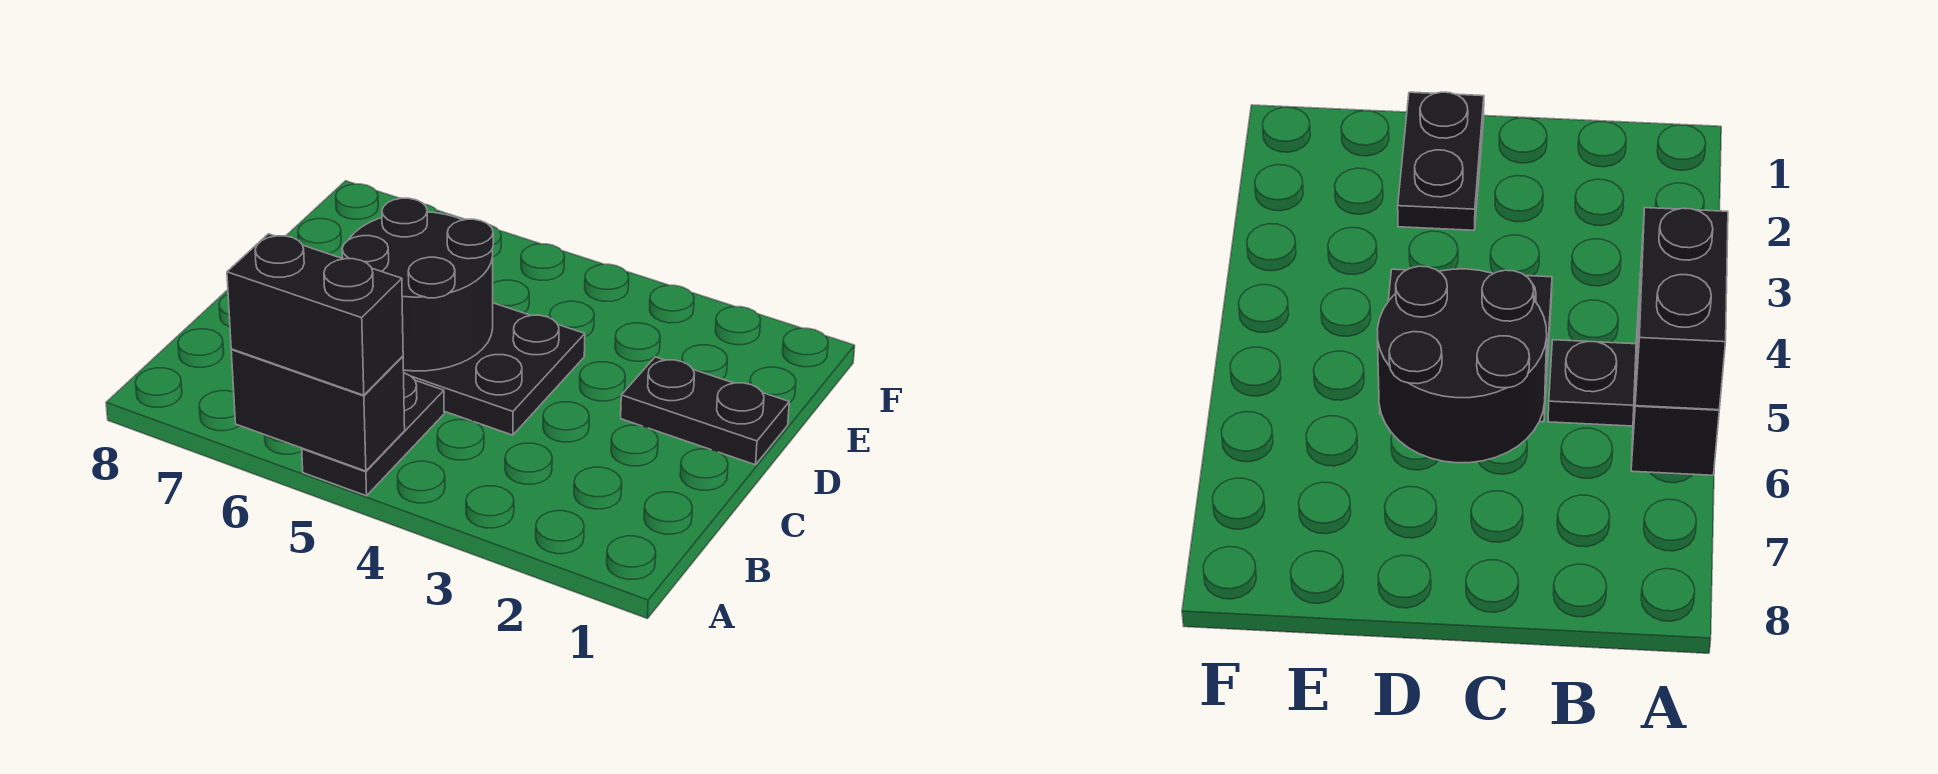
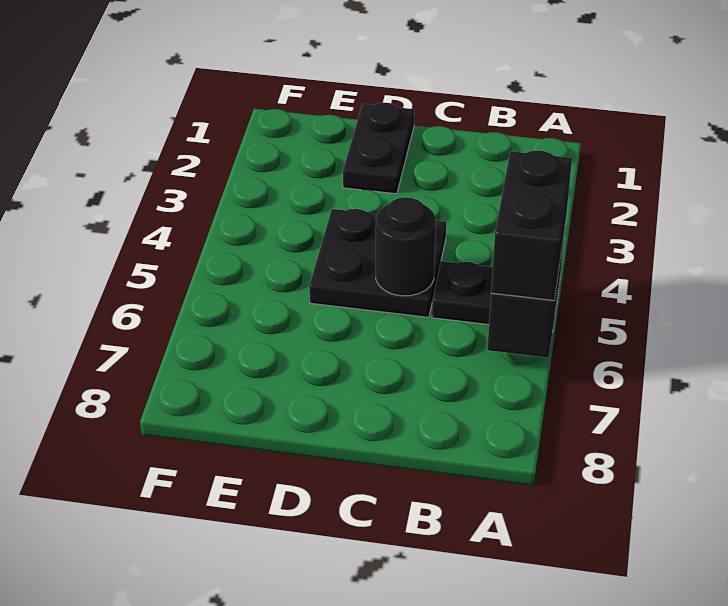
black 2x2 round brick [342,198,493,371] -> black 1x1 round brick [376,197,436,296]

